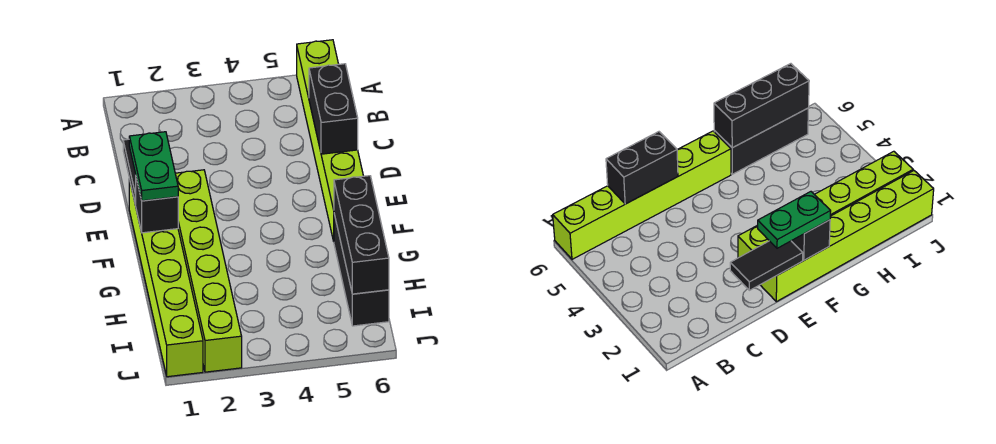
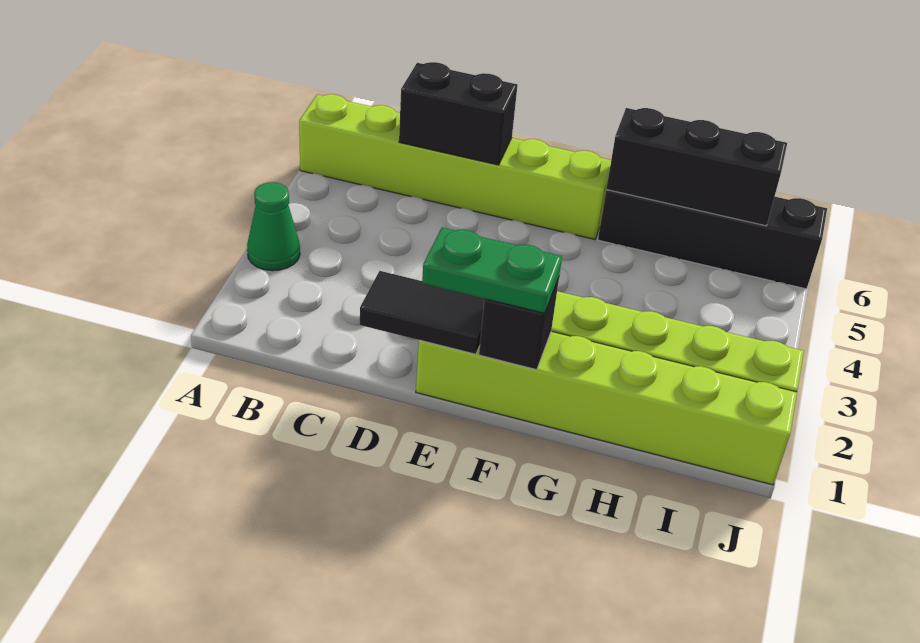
none -> green 1x1 cone [247,182,300,271]
black 1x3 brick [334,214,389,326] -> black 1x4 brick [598,190,827,289]

